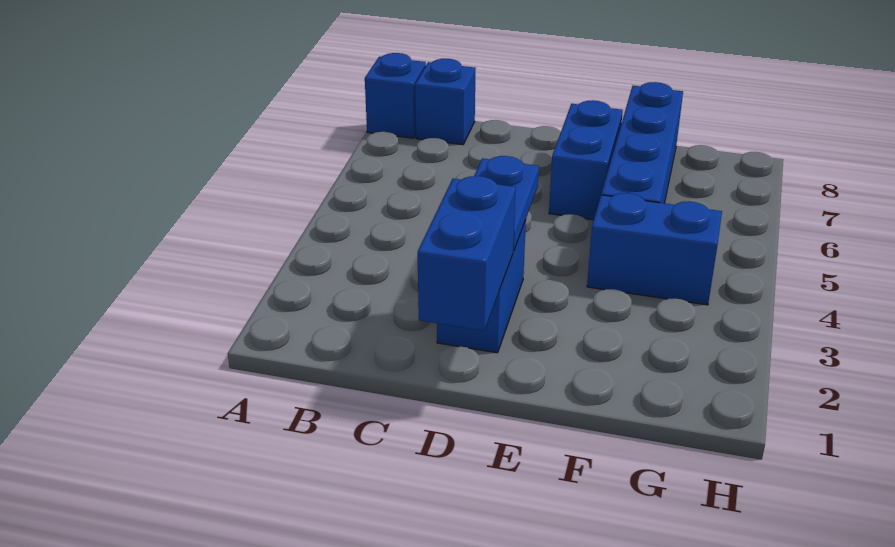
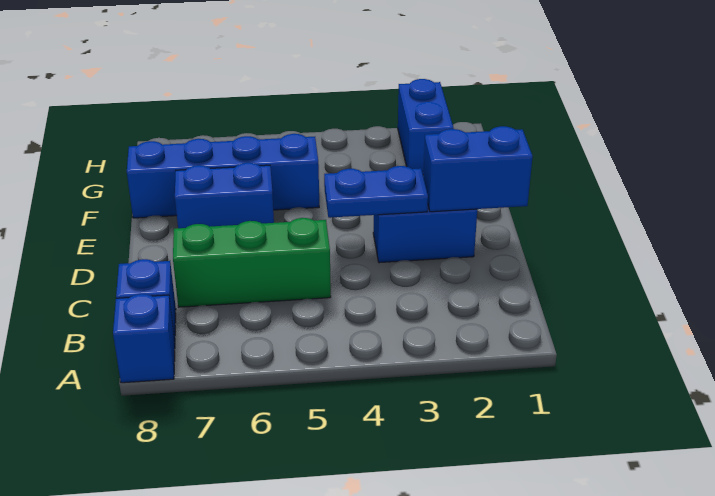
none -> green 1x3 brick [173,218,331,307]
blue 1x2 brick [587,193,722,305] -> blue 1x2 brick moved to [398,79,454,173]

